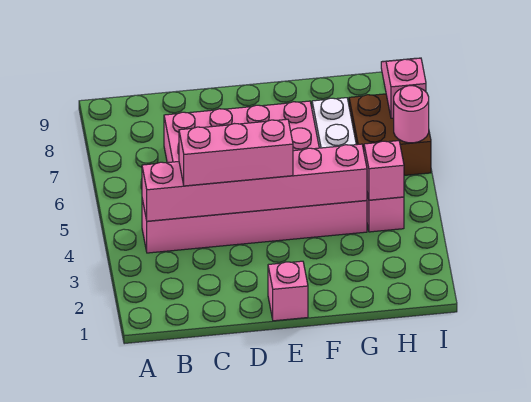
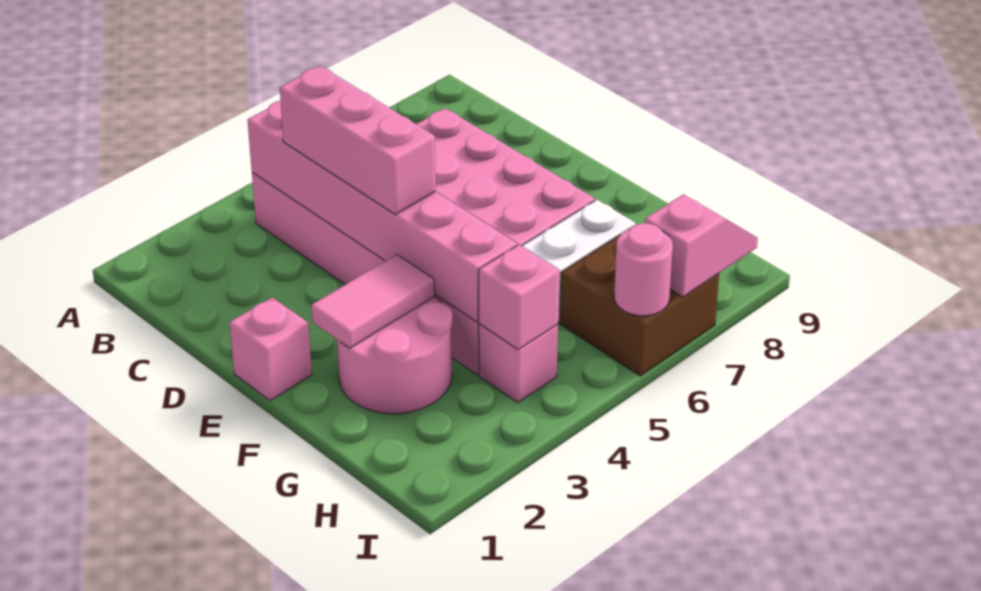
none -> pink 2x2 round brick [337,297,453,414]
none -> pink 1x2 tile [311,254,434,348]

